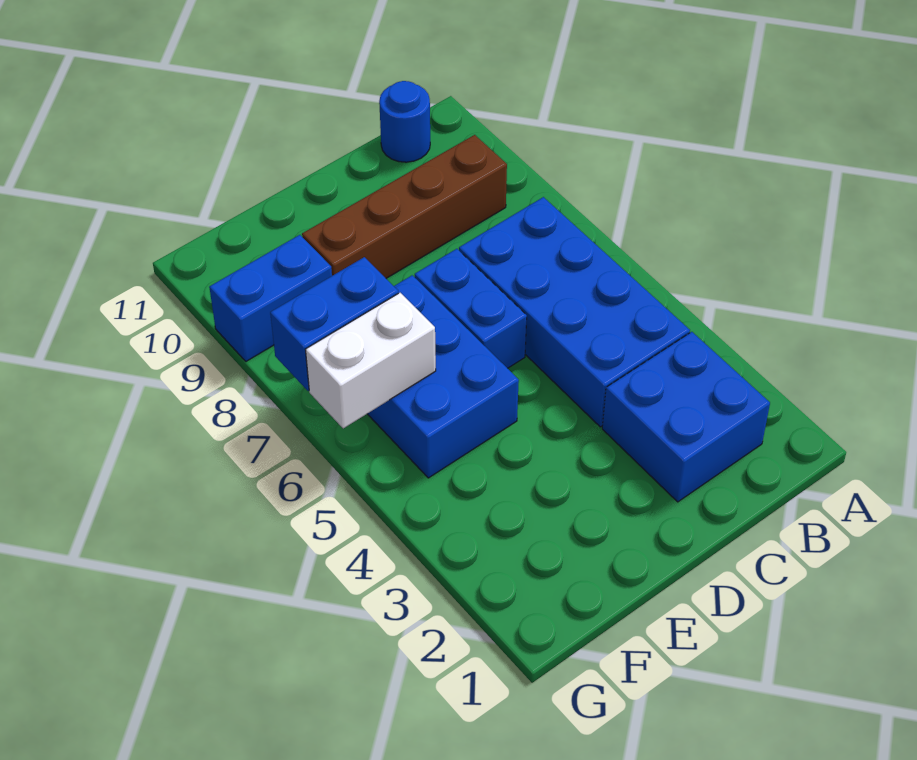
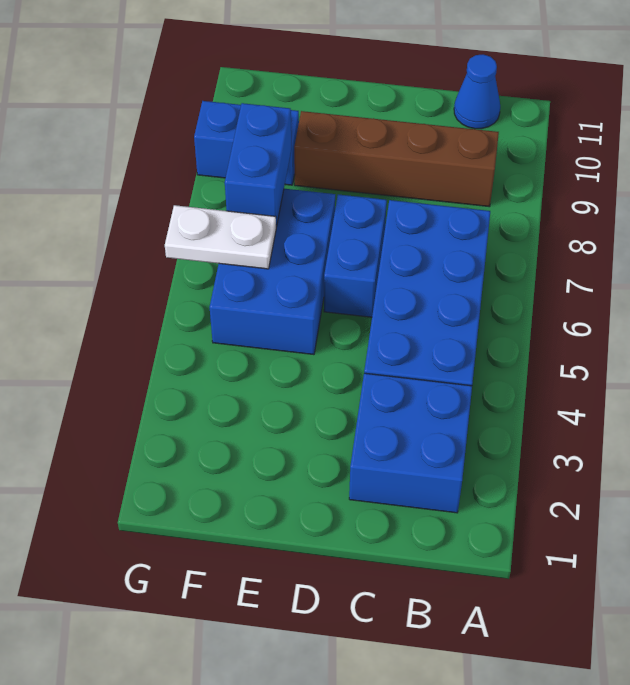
blue 1x1 round brick [379,81,430,162] -> blue 1x1 cone [454,54,500,129]
white 1x2 brick [305,293,436,428] -> white 1x2 plate [165,205,276,269]
blue 1x2 brick [270,257,398,391] -> blue 1x2 brick turned to [225,103,291,227]

